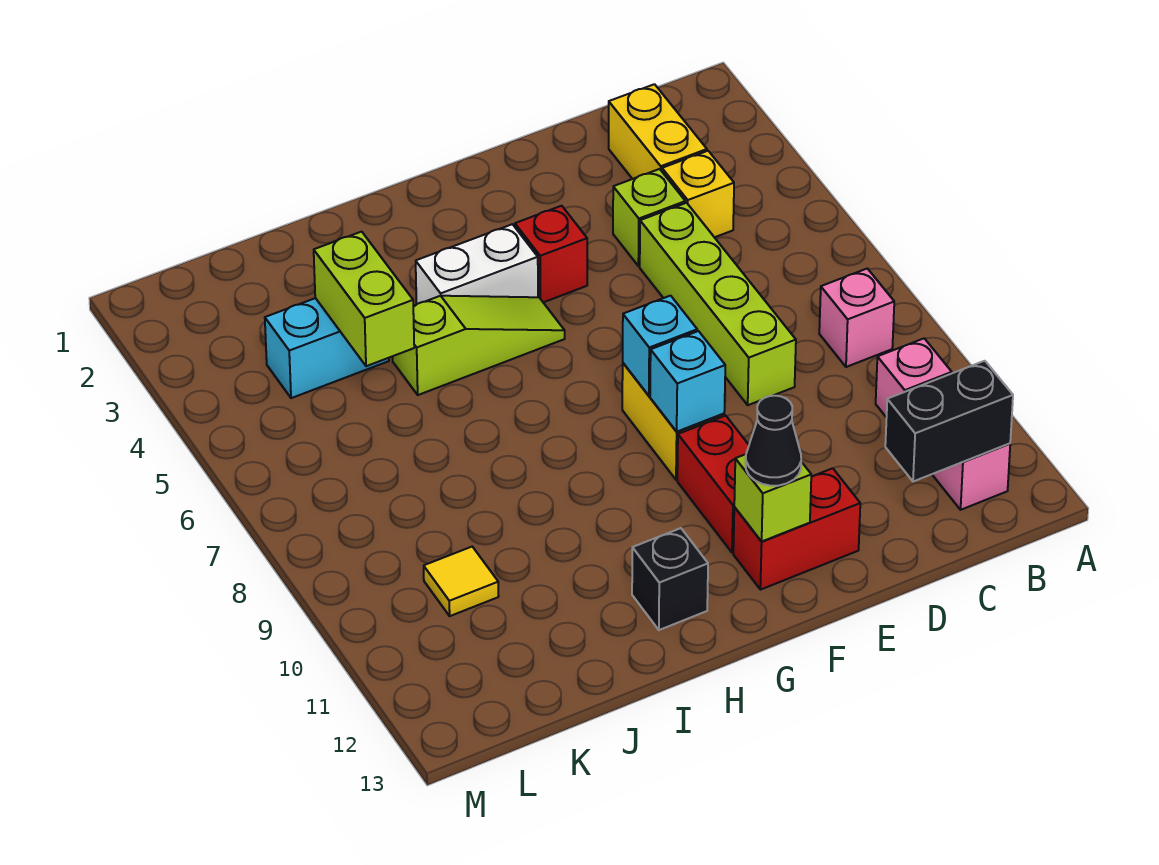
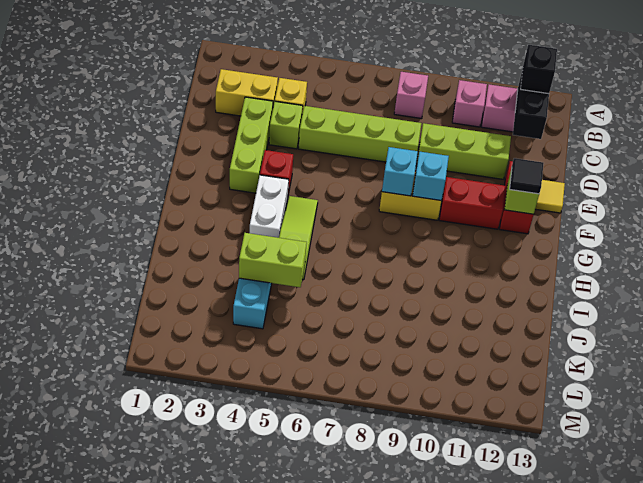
none -> lime 1x3 brick [230,97,273,193]
none -> lime 1x3 brick [416,123,511,179]
black 1x1 cone [746,396,801,486] -> black 1x1 tile [510,158,544,194]
black 1x1 brick [632,528,708,630] -> black 1x1 brick moved to [521,45,557,94]
yellow 1x1 tile [424,547,499,616] -> yellow 1x1 tile moved to [535,180,565,213]

